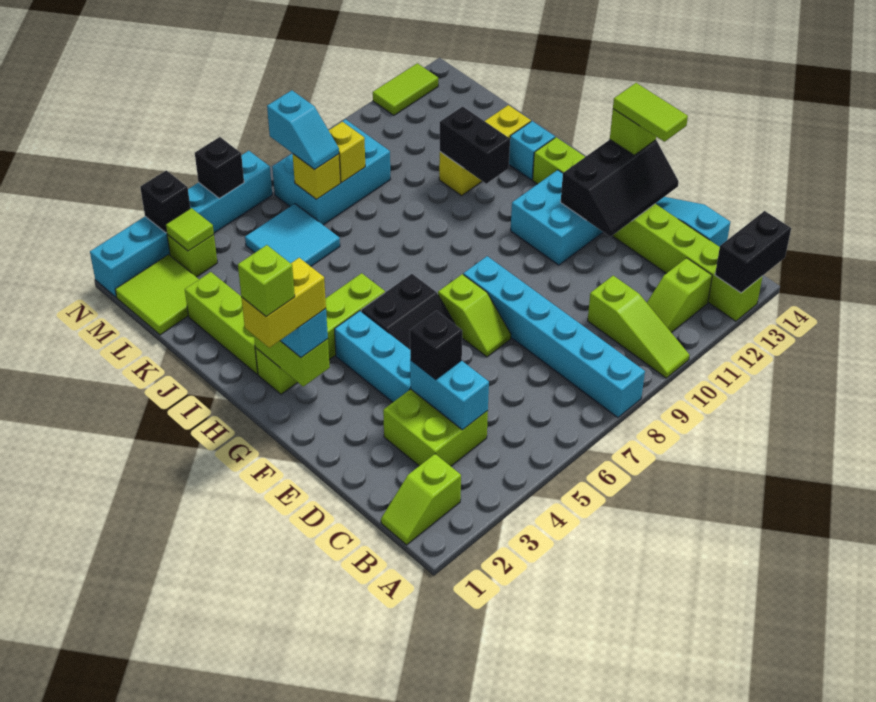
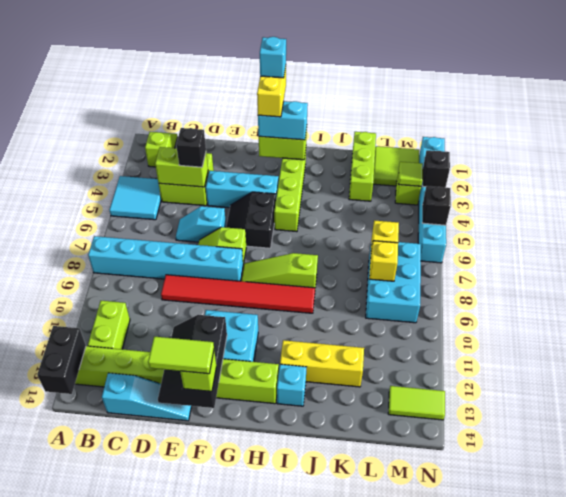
lime 1x3 slope [588,276,690,378] -> lime 1x3 slope moved to [241,253,318,288]
lime 1x2 slope [647,258,712,333] -> lime 1x2 brick [88,300,130,349]
cyan 1x2 brick [410,360,489,430] -> lime 1x2 brick [155,147,208,187]
none -> red 1x6 tile [161,275,315,313]
lime 1x1 brick [238,245,295,317] -> cyan 1x1 brick [260,37,286,78]
lime 1x3 brick [185,272,258,374] -> lime 1x3 brick turned to [349,132,376,201]
black 1x2 brick [440,106,510,184] -> none
yellow 1x3 brick [439,105,531,196] -> yellow 1x3 brick turned to [280,340,364,387]
cyan 2x2 tile [245,204,340,266] -> cyan 2x2 tile moved to [109,176,161,220]
cyan 1x2 slope [267,90,339,170] -> cyan 1x2 slope moved to [176,206,226,242]
lime 1x2 tile [373,63,438,115] -> lime 1x2 tile turned to [388,386,445,420]

